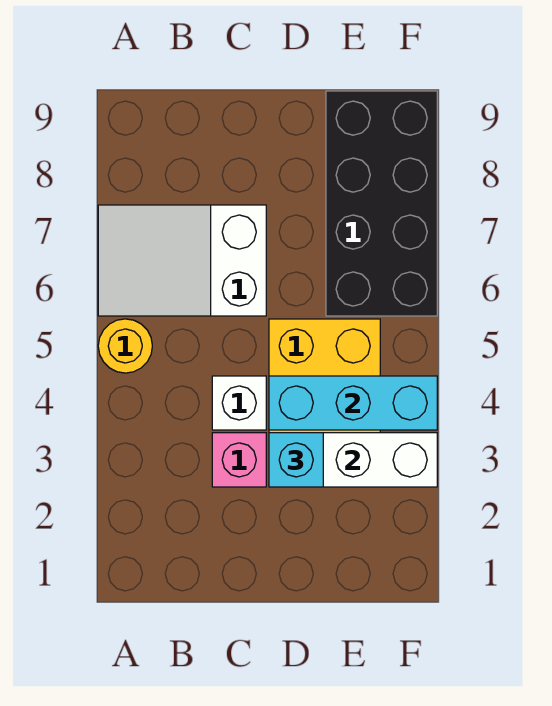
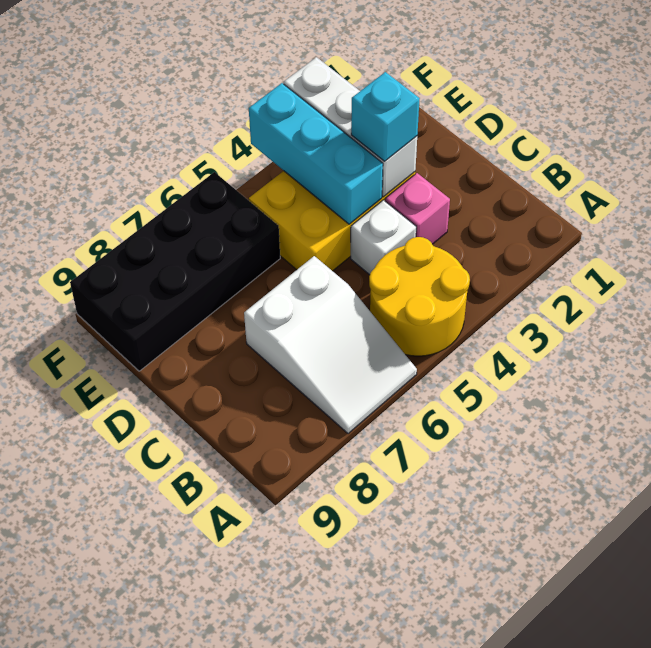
yellow 1x1 round brick [98,319,152,373] -> yellow 2x2 round brick [369,237,470,356]

